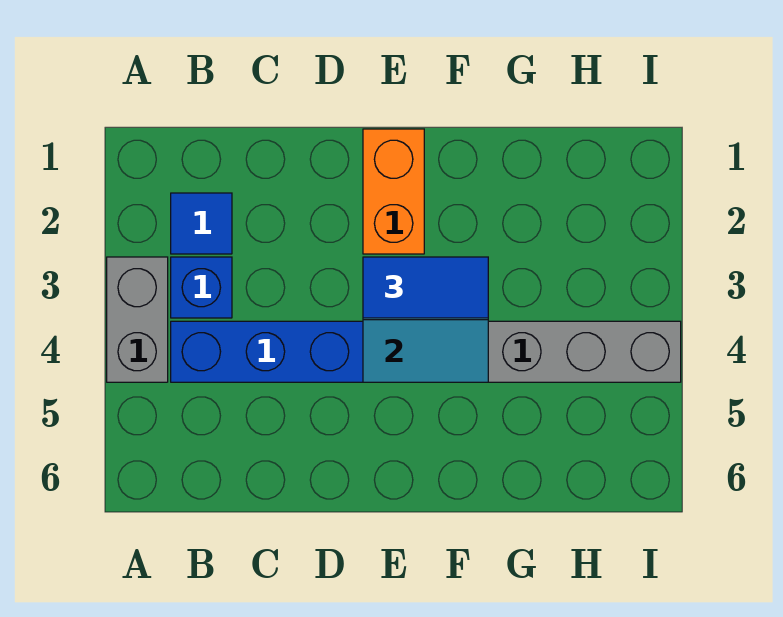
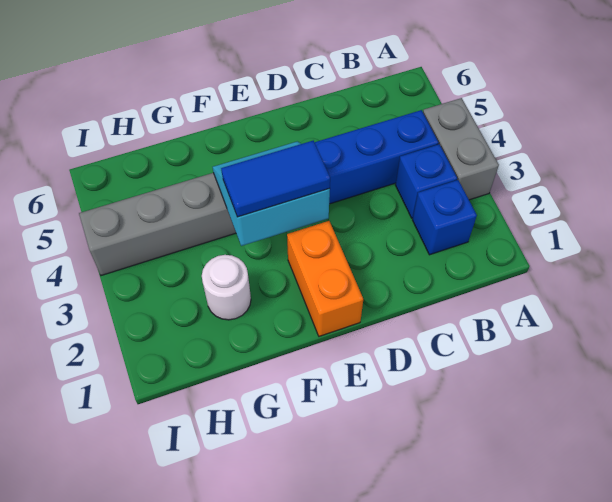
blue 1x1 tile [171,193,232,254] -> blue 1x1 brick [413,180,477,255]
none -> white 1x1 round brick [202,255,251,320]

